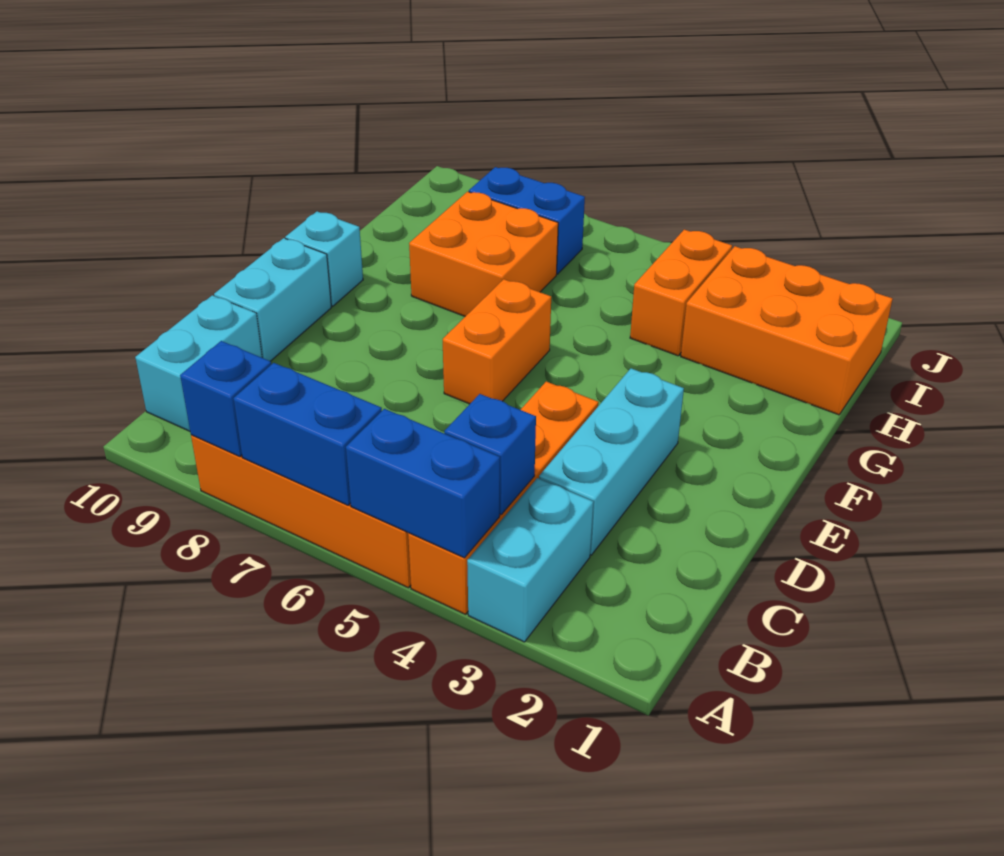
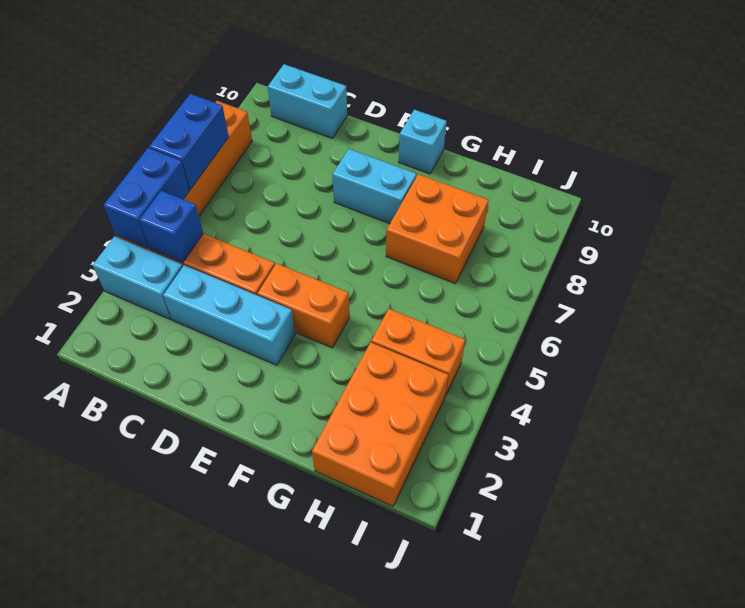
blue 1x1 brick [180,341,271,457] -> none
cyan 1x2 brick [214,238,331,361] -> cyan 1x2 brick moved to [332,149,417,224]
orange 1x2 brick [443,279,551,404] -> orange 1x2 brick moved to [257,263,350,348]
blue 1x2 brick [469,167,585,274] -> none

